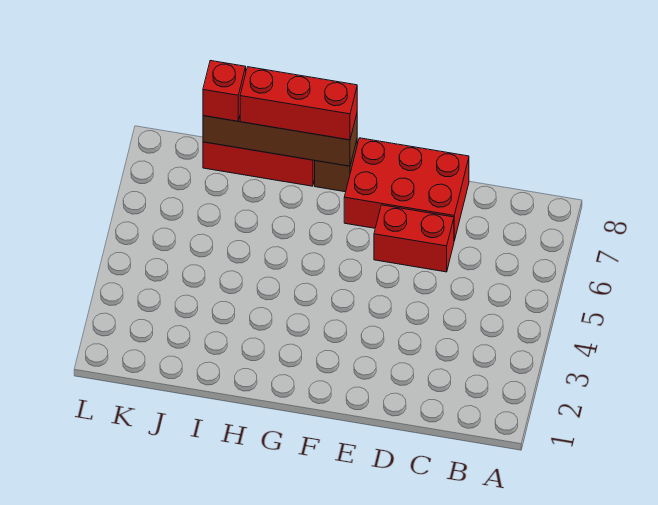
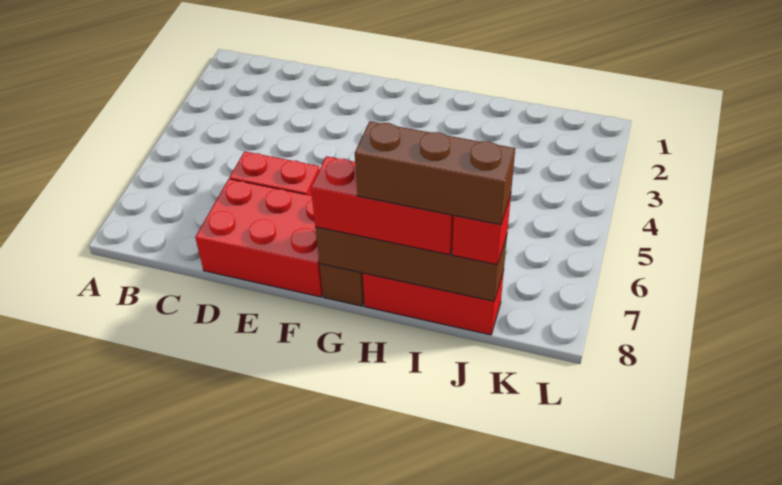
none -> brown 1x3 brick [355,121,515,225]

